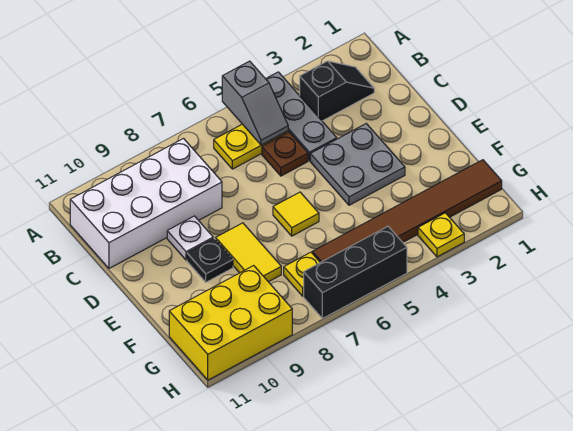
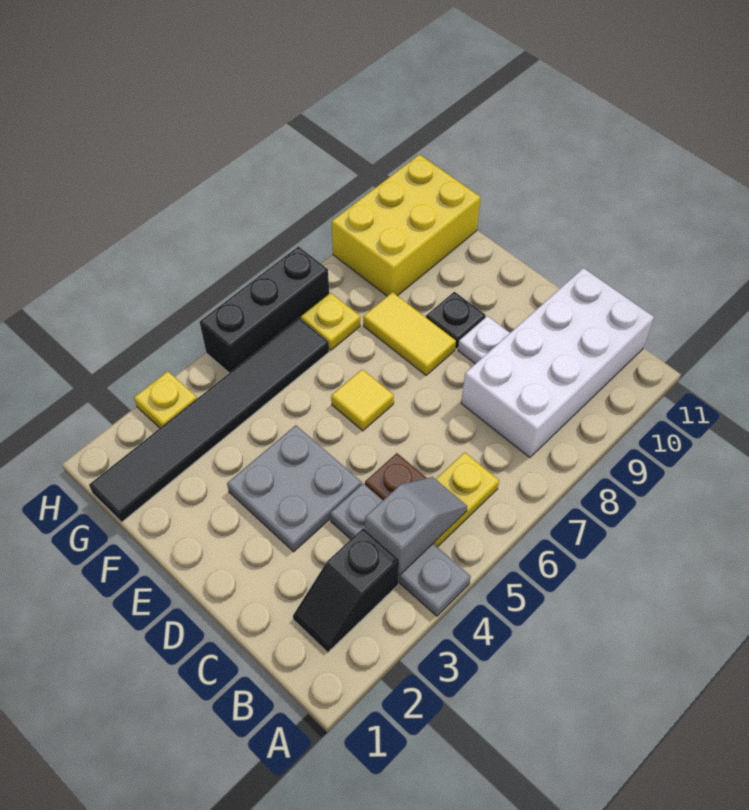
grey 1x2 slope [222,61,288,145] -> grey 1x2 slope turned to [365,477,467,575]
brown 1x6 tile [312,160,502,262] -> black 1x6 tile [89,318,329,522]

